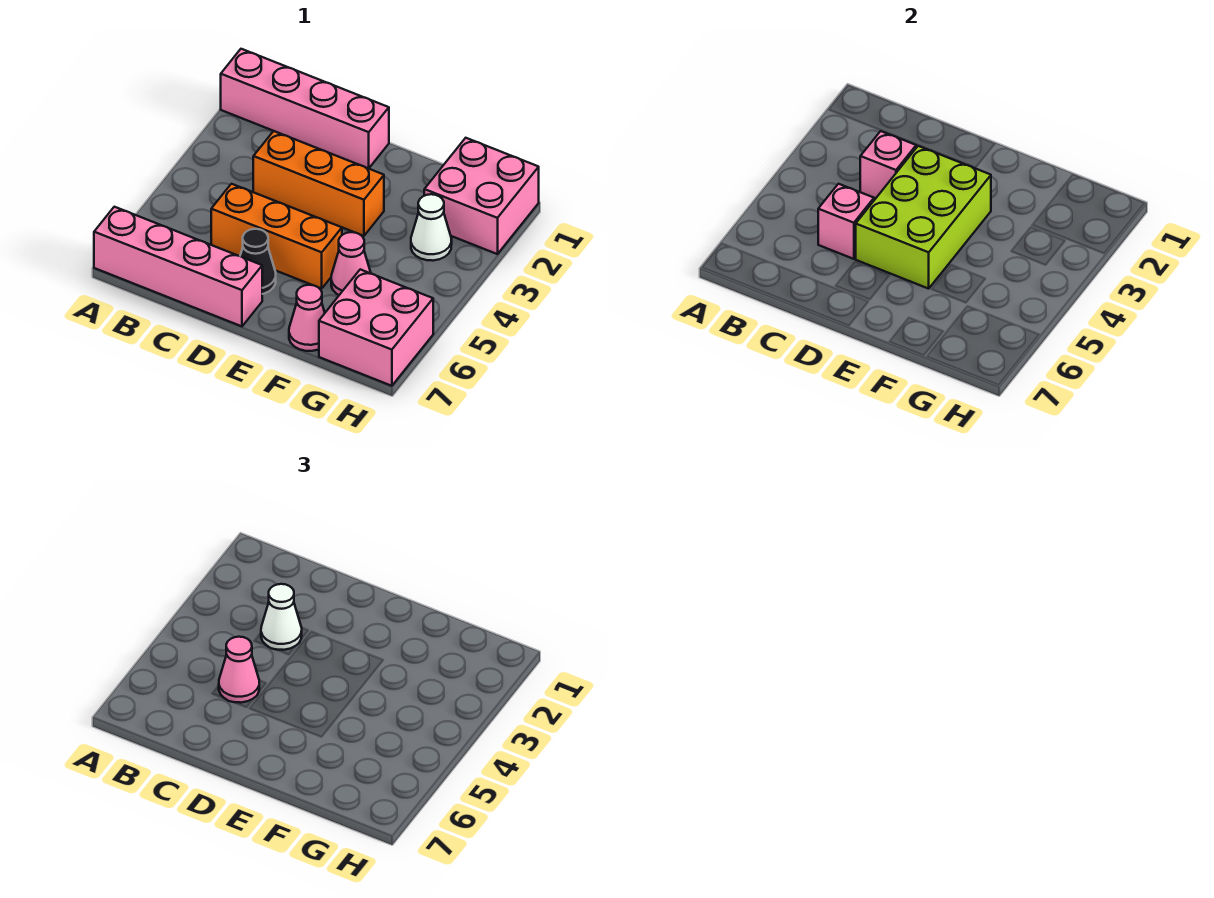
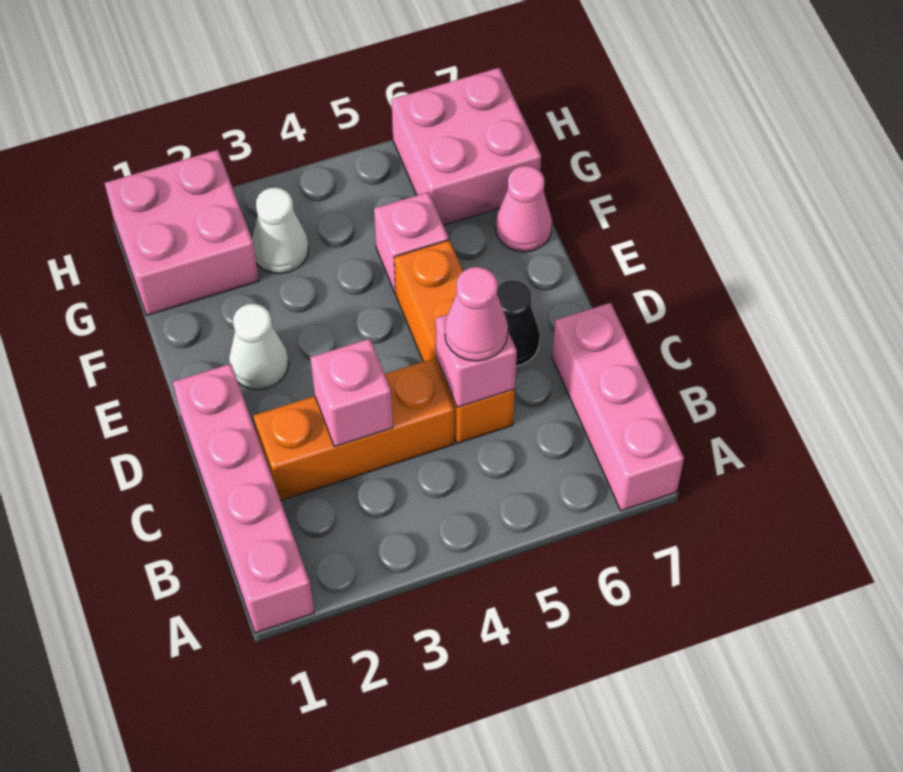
pink 1x4 brick [94,207,262,326] -> pink 1x3 brick [552,303,684,511]
orange 1x3 brick [253,131,384,236] -> orange 1x3 brick turned to [253,359,454,500]
white 1x1 cone [261,584,302,650] -> white 1x1 cone moved to [229,304,289,390]
lime 2x3 brick [856,146,991,289] -> none
pink 1x1 cone [331,232,371,295] -> pink 1x1 brick [374,192,449,293]

